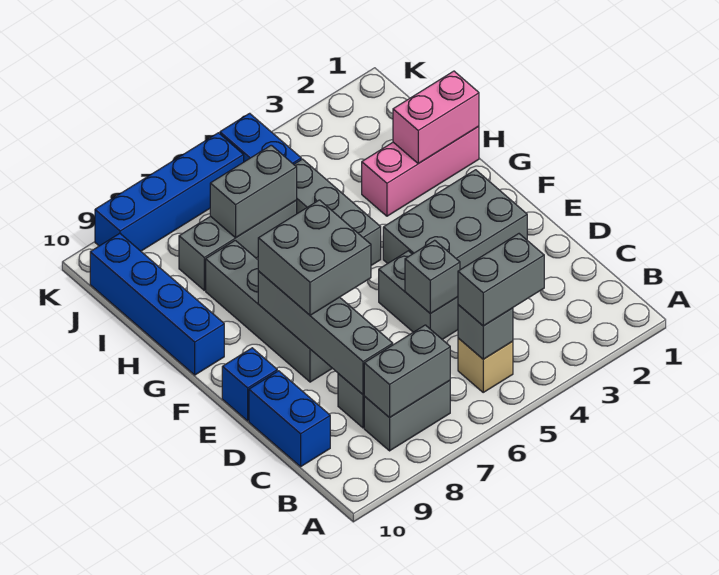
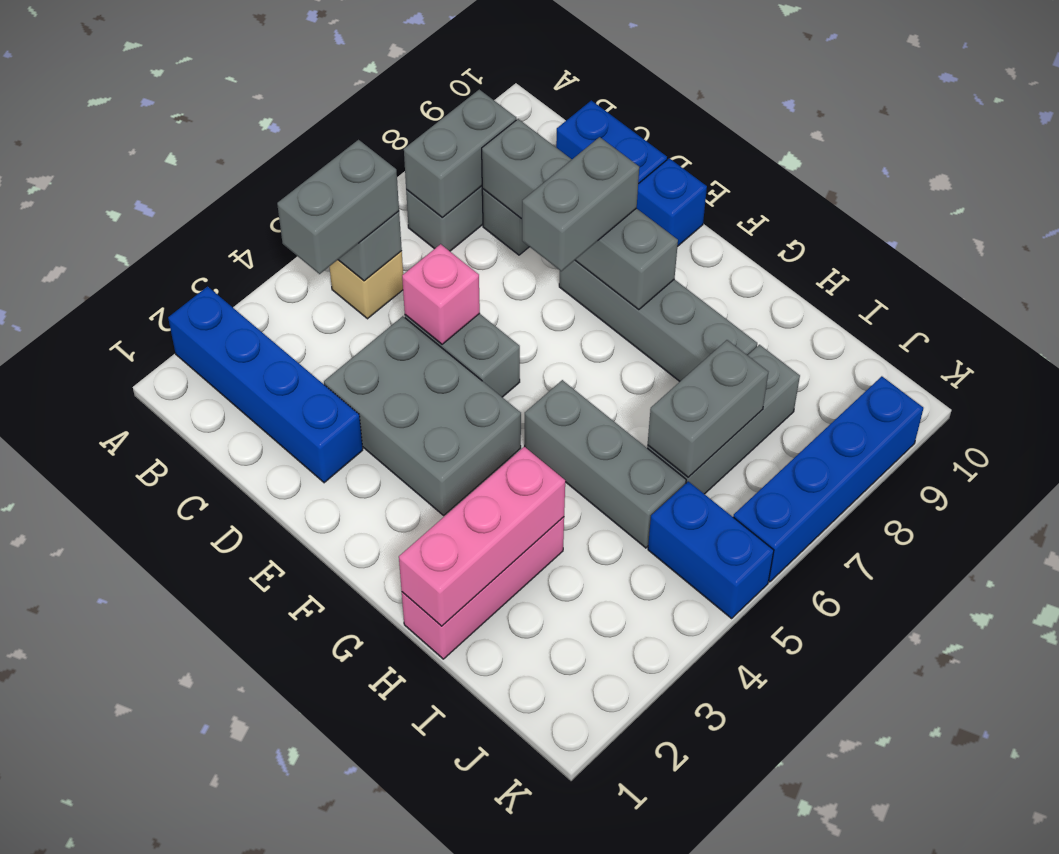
grey 1x1 brick [405,240,460,313] -> pink 1x1 brick [402,244,480,344]
grey 2x3 brick [383,170,527,270] -> grey 2x3 brick turned to [324,316,521,515]
grey 2x2 brick [258,200,371,315] -> grey 1x2 brick [522,137,639,271]
blue 1x4 brick [90,233,224,375] -> blue 1x4 brick moved to [168,286,363,483]
pink 1x2 brick [393,71,479,164] -> pink 1x3 brick [399,447,565,626]

